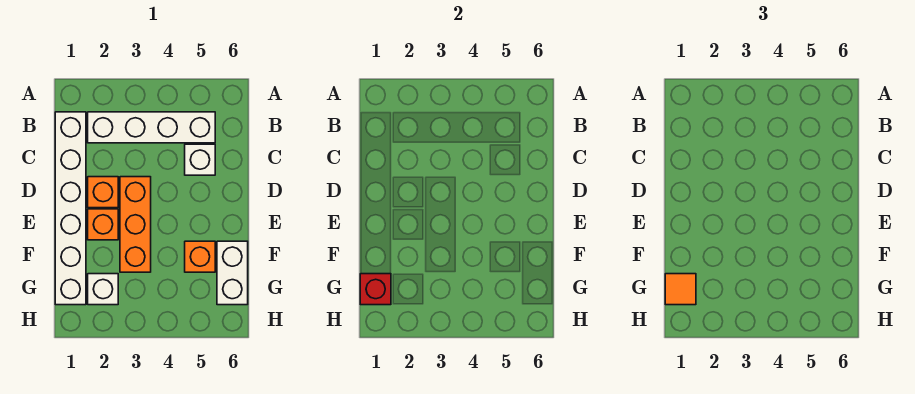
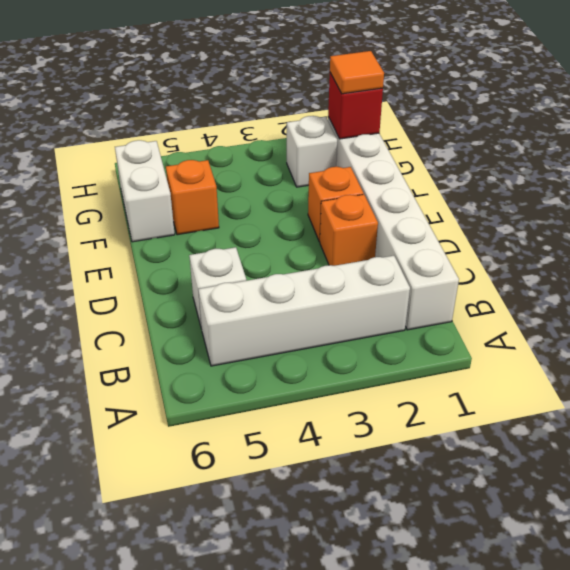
orange 1x3 brick [120,177,151,272] -> none

